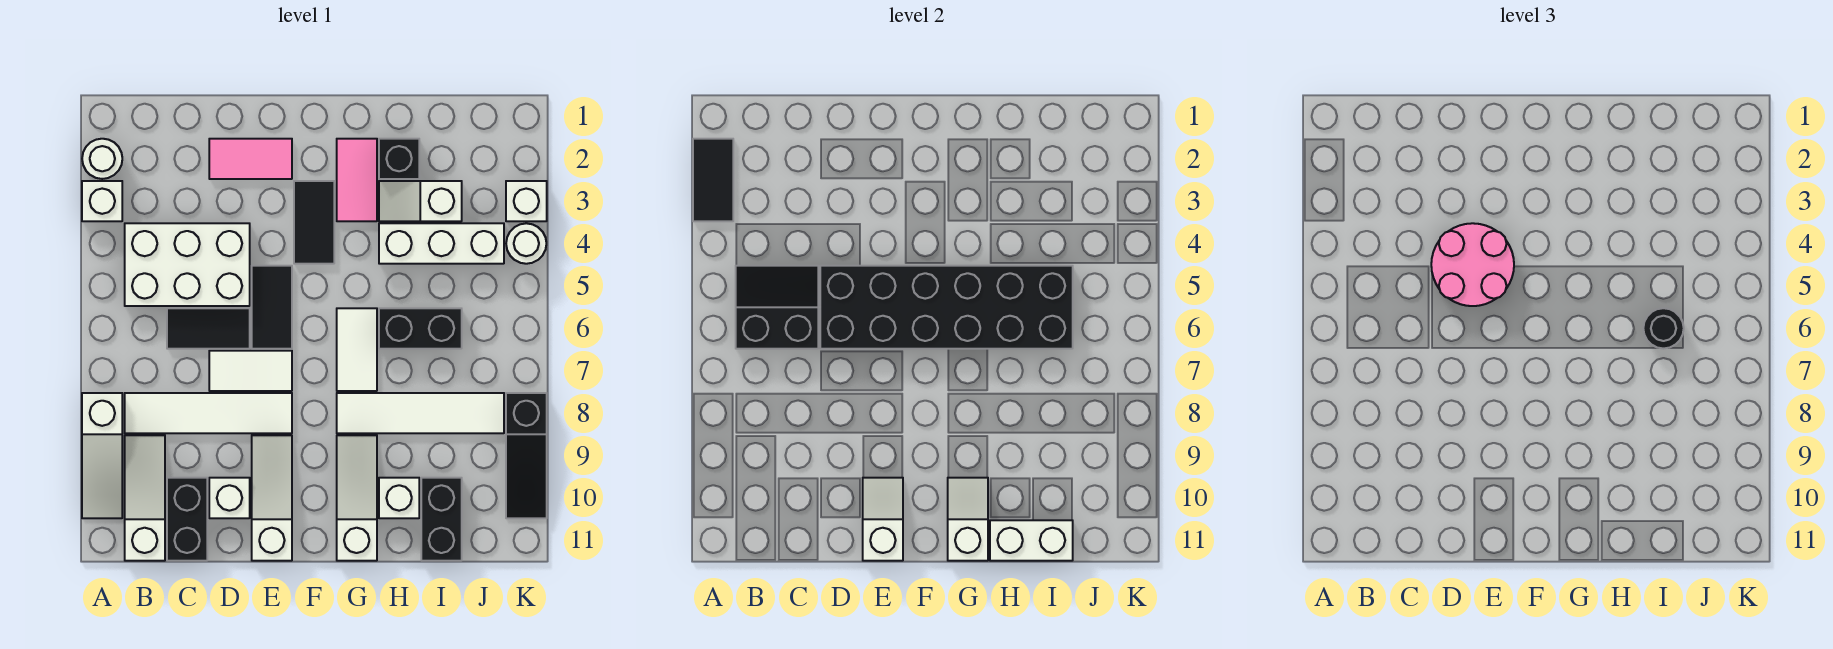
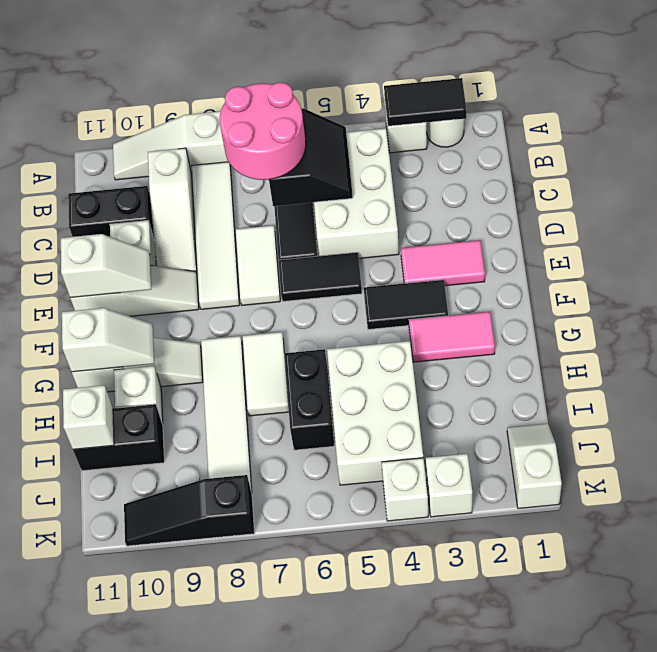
white 1x3 slope [125,435,165,561] -> white 1x3 slope turned to [148,148,197,273]
pink 1x2 tile [209,139,292,179] -> pink 1x2 tile turned to [401,240,485,286]
pink 2x2 round brick [1431,223,1514,306] -> pink 2x2 round brick moved to [220,82,306,180]
black 2x6 brick [820,266,1073,349] -> none
white 1x2 tile [337,308,377,391] -> white 1x2 tile turned to [243,332,289,416]
black 1x1 brick [379,139,419,179] -> none
white 1x2 slope [379,181,462,221] -> white 1x2 slope moved to [507,424,562,508]
white 1x3 brick [379,223,504,264] -> white 2x3 brick [327,341,423,485]
white 1x2 brick [990,520,1073,561] -> white 1x1 brick [63,385,114,449]
black 1x1 round brick [1643,308,1684,349] -> none
white 1x1 round brick [506,223,546,264] -> white 1x1 brick [382,458,428,521]

